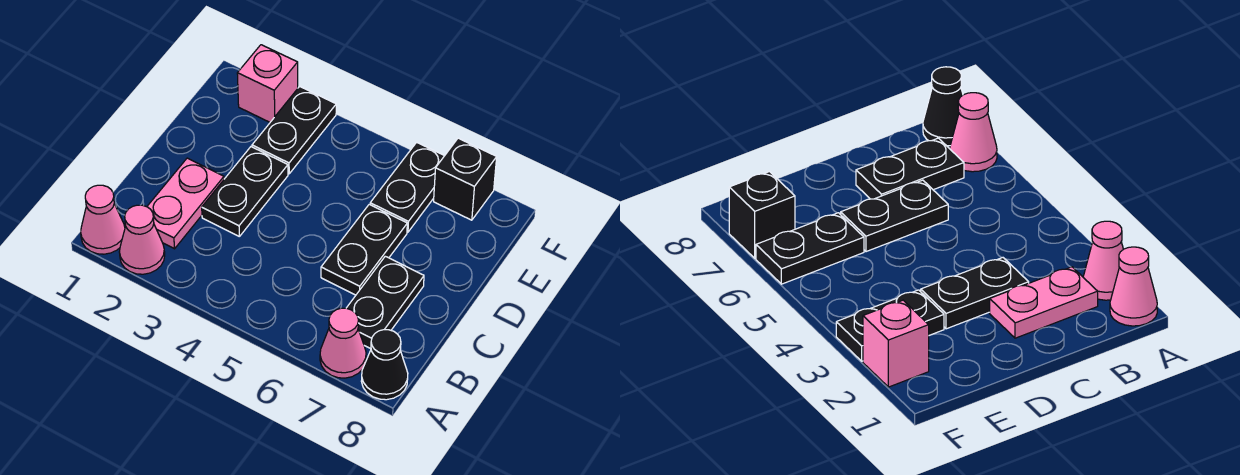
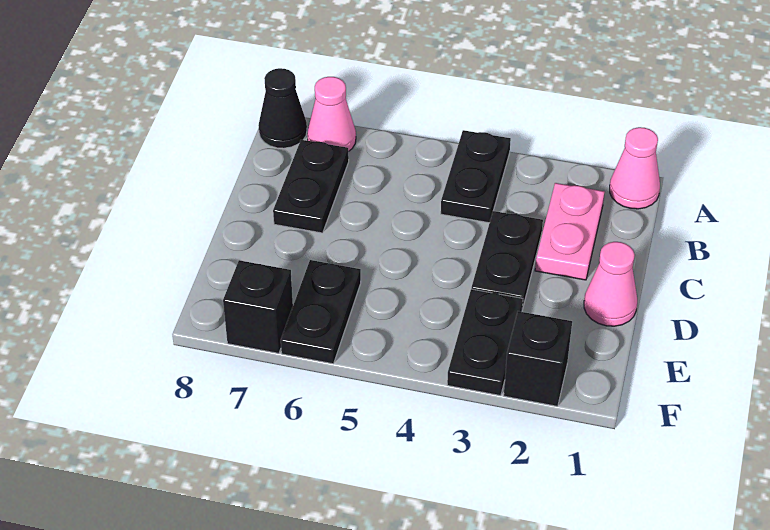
pink 1x1 cone [119,205,165,274] -> pink 1x1 cone moved to [584,242,637,326]
black 1x2 plate [321,204,407,295] -> black 1x2 plate moved to [441,130,511,223]
pink 1x1 brick [237,45,298,122] -> black 1x1 brick [504,311,572,406]

